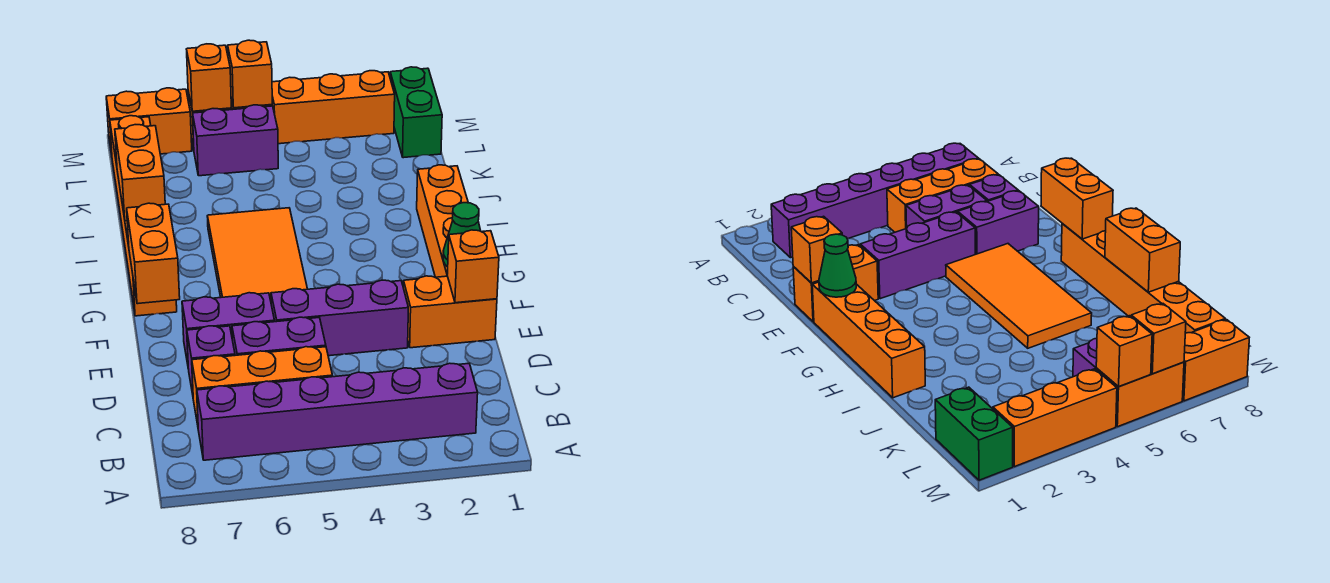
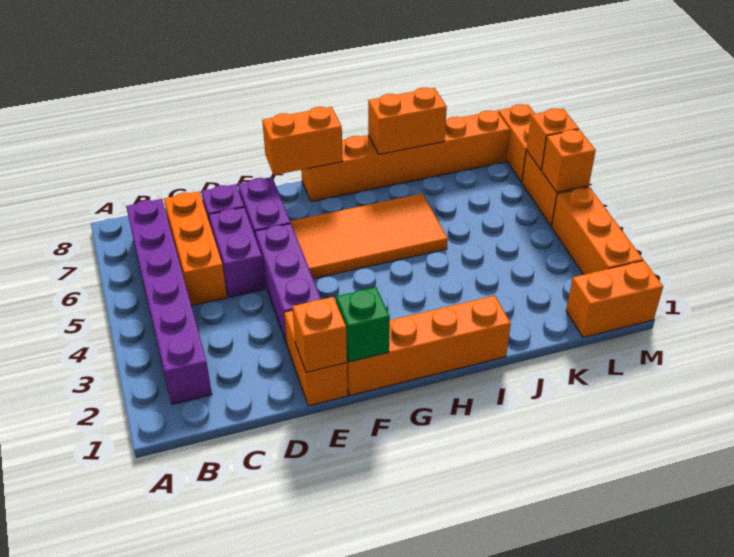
green 1x1 cone [443,203,481,267] -> green 1x1 brick [336,287,390,362]
green 1x2 brick [390,67,442,158] -> orange 1x2 brick [566,261,663,337]
purple 1x2 brick [193,105,278,176] -> none

